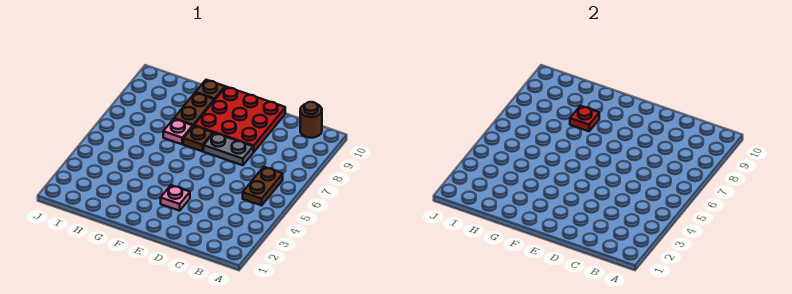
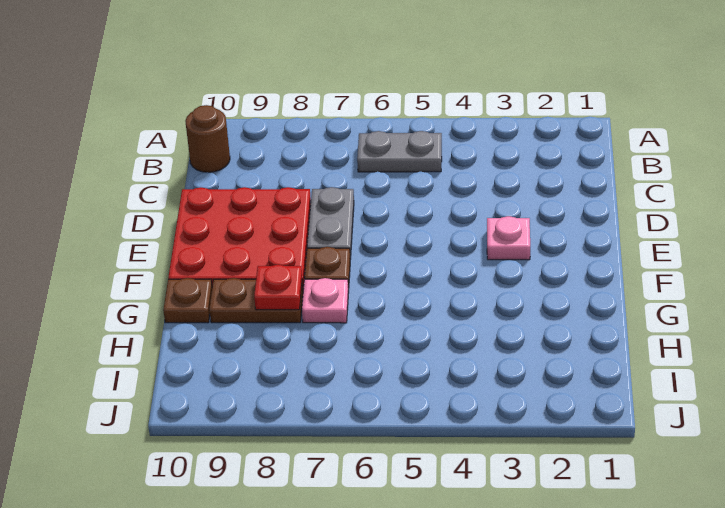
brown 1x2 plate [243,167,283,205] -> grey 1x2 plate [357,131,442,172]

